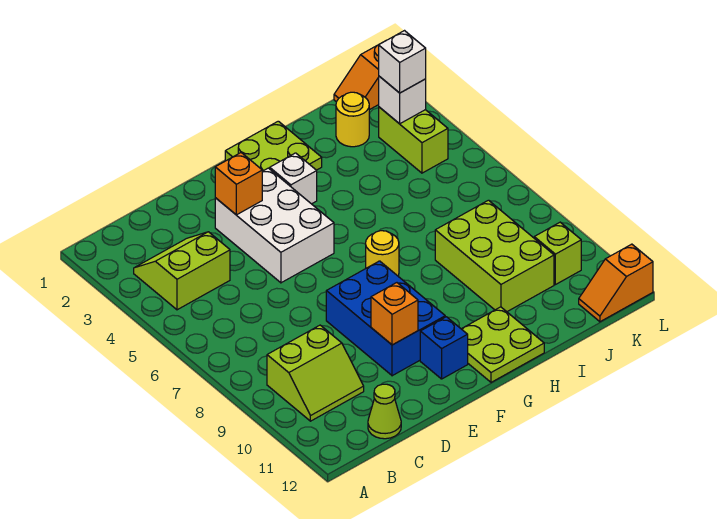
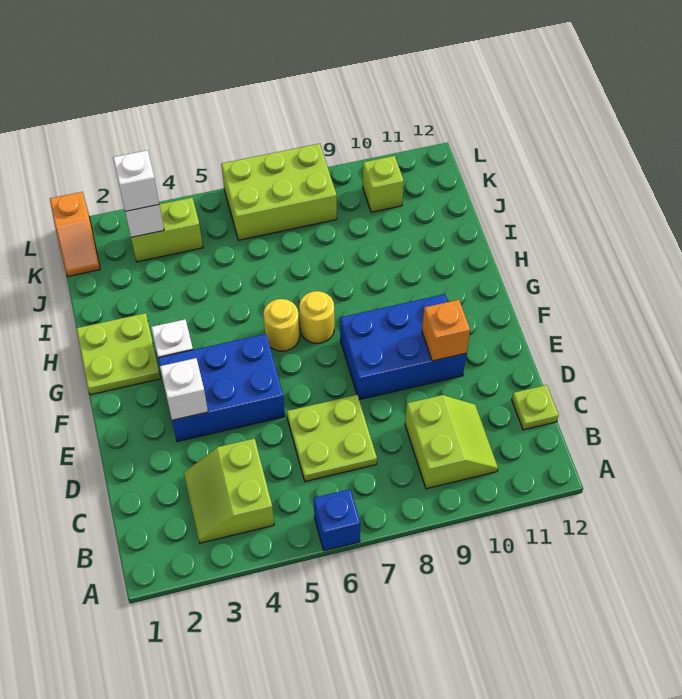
lime 1x1 cone [368,384,401,439] -> lime 1x1 plate [512,385,559,430]
white 2x3 brick [215,168,334,283] -> blue 2x3 brick [158,334,285,442]
orange 1x1 brick [215,153,262,215] -> white 1x1 brick [160,358,208,420]
blue 1x1 brick [420,317,468,379] -> blue 1x1 brick moved to [314,489,360,551]
lime 2x2 plate [462,307,544,382] -> lime 2x2 plate moved to [287,395,377,482]
lime 2x3 brick [435,200,554,312] -> lime 2x3 brick moved to [221,144,337,240]
yellow 1x1 round brick [336,92,369,147] -> yellow 1x1 round brick moved to [263,299,300,351]
orange 1x2 slope [579,244,653,322] -> none

